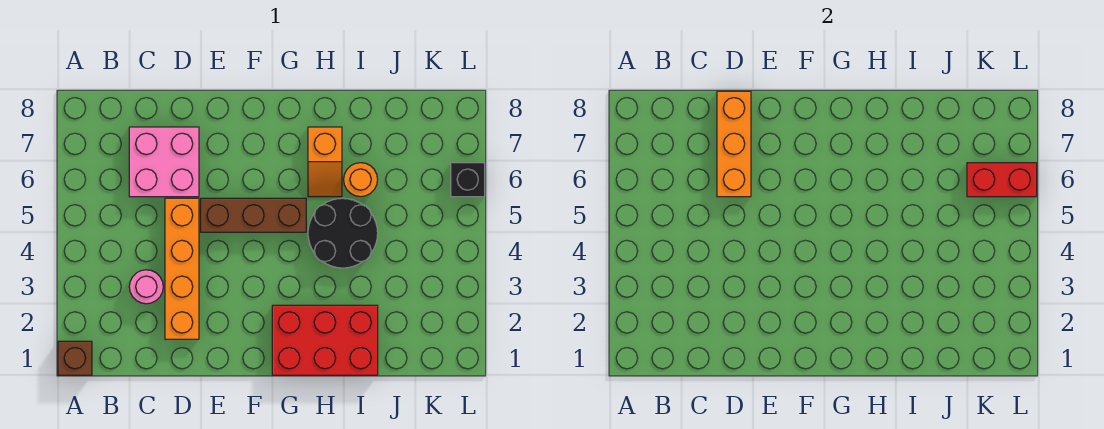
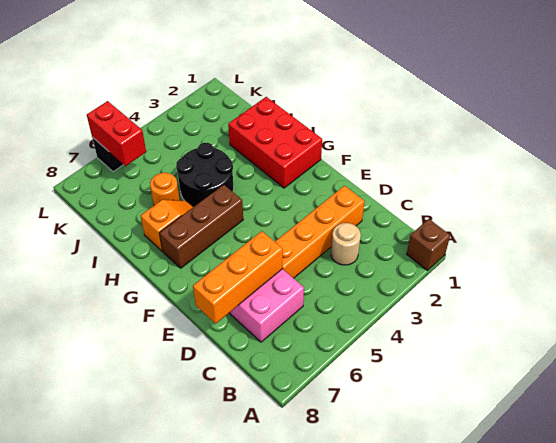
pink 1x1 round brick [129,270,163,304] -> tan 1x1 round brick [331,223,361,265]
brown 1x3 brick [201,198,306,232] -> brown 1x3 brick turned to [159,185,243,268]

